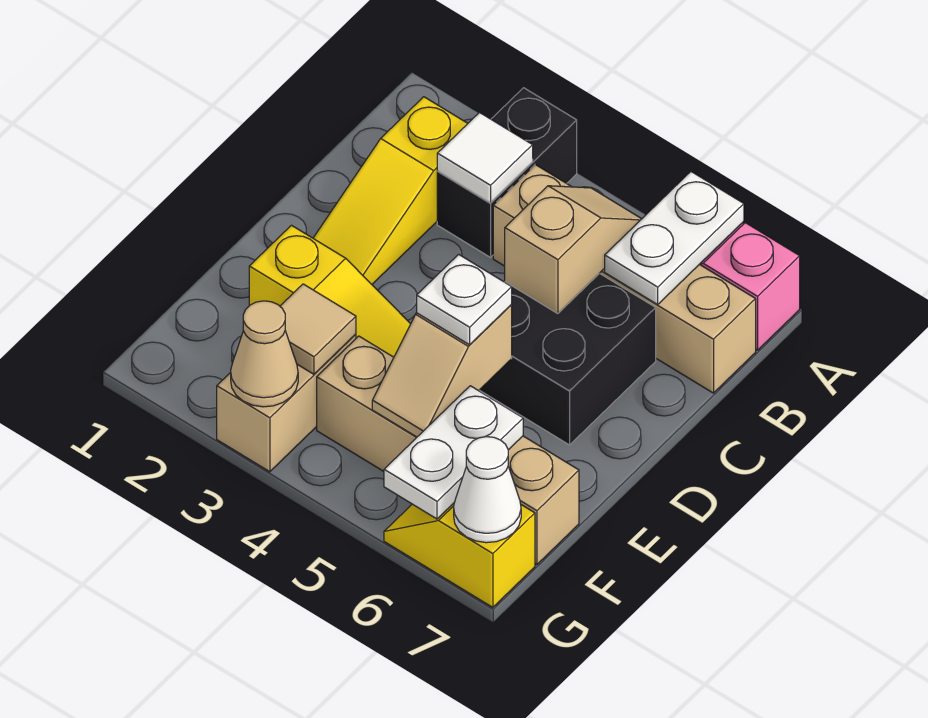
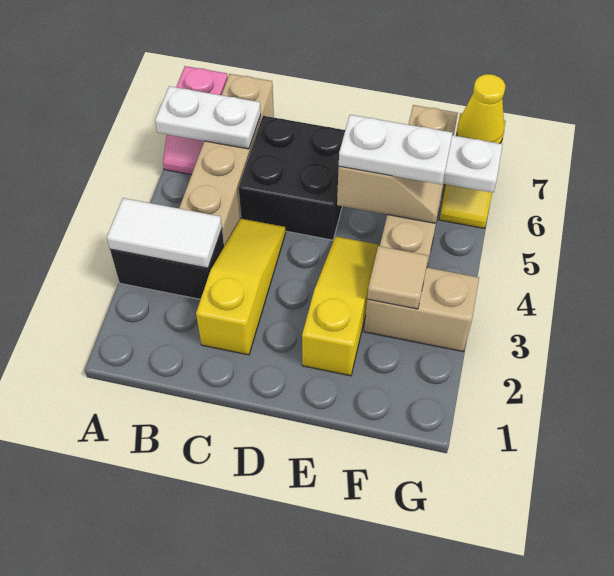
yellow 1x3 slope [313,97,468,284] -> yellow 1x3 slope turned to [196,219,286,355]
white 1x1 tile [437,113,533,203] -> white 1x2 tile [107,198,222,268]
tan 1x2 slope [505,186,641,314] -> none
white 1x1 plate [417,254,512,345] -> white 1x2 plate [339,115,452,185]
tan 1x1 cone [231,301,298,407] -> none
white 1x1 cone [454,437,521,543] -> yellow 1x1 cone [457,74,505,143]

